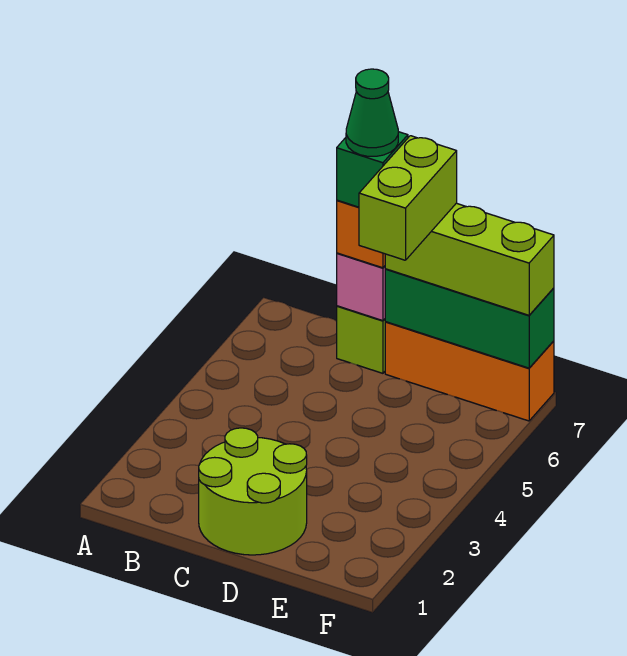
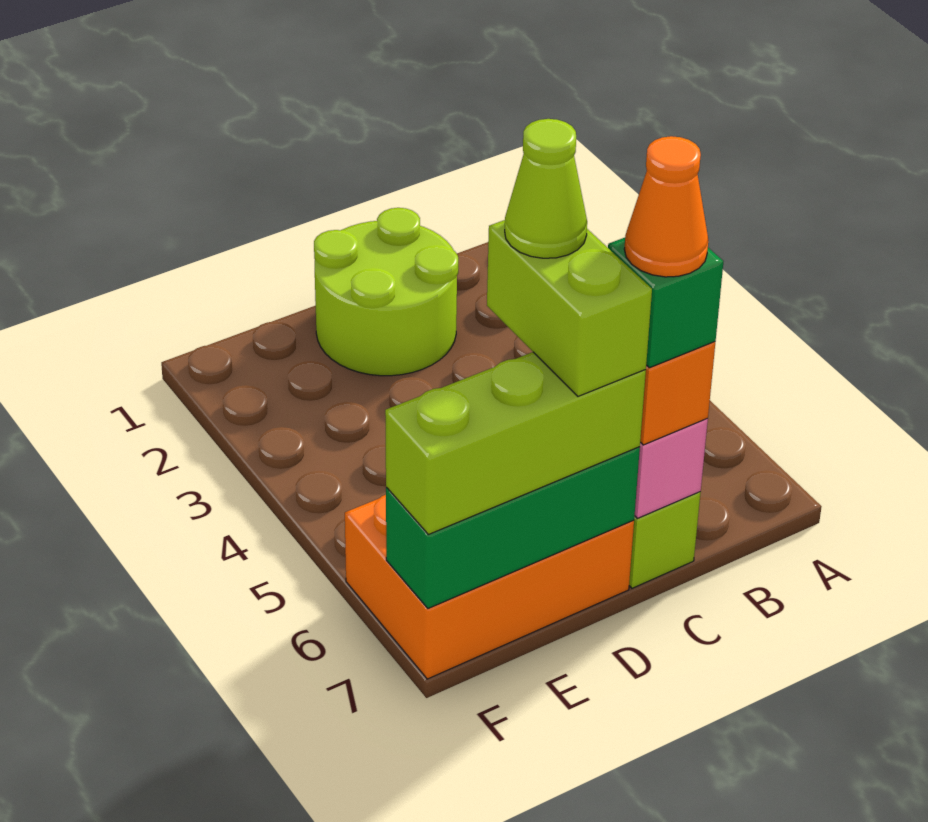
green 1x1 cone [346,69,398,156] -> orange 1x1 cone [624,136,708,277]
none -> lime 1x1 cone [505,119,587,258]
orange 1x3 brick [385,322,554,421] -> orange 2x3 brick [345,495,634,679]

